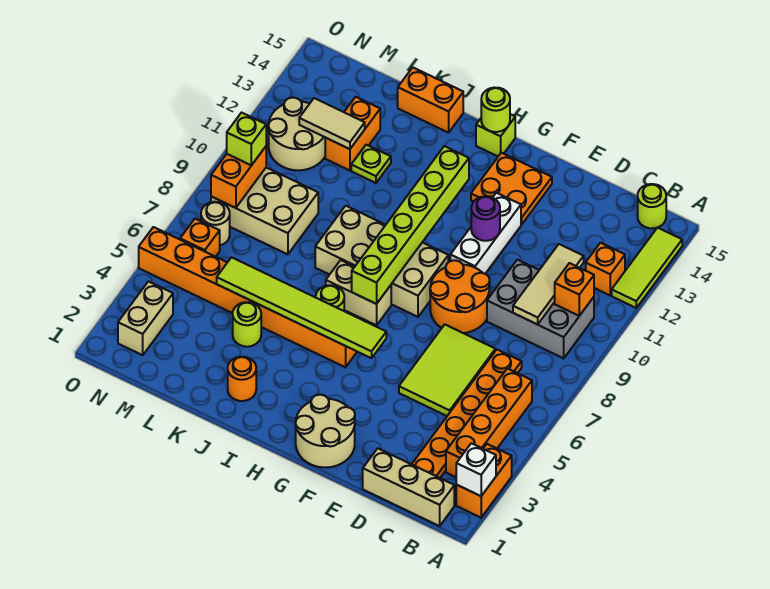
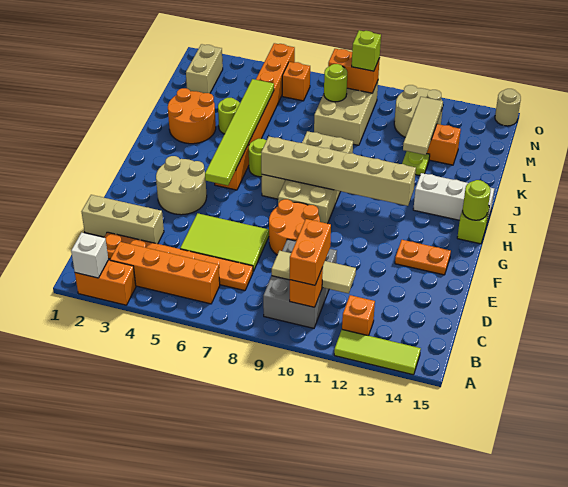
tan 1x3 brick [363,448,454,526] -> tan 1x3 brick turned to [82,195,164,244]
lime 1x1 round brick [638,184,666,228] -> lime 1x1 round brick moved to [324,64,347,102]
tan 2x2 round brick [295,395,355,467] -> tan 2x2 round brick moved to [156,156,207,215]
white 1x3 brick [450,193,521,274] -> white 1x3 brick moved to [413,173,494,223]
purple 1x1 round brick [471,196,500,241] -> none
orange 2x2 plate [471,153,552,225] -> orange 1x2 plate [395,240,451,275]
lime 1x6 brick [352,146,469,304] -> tan 1x6 brick [261,137,416,206]
orange 1x1 round brick [228,357,256,401] -> orange 2x2 round brick [168,88,216,144]
orange 1x2 brick [398,67,463,133] -> orange 1x2 brick moved to [290,219,331,285]
tan 1x2 tile [299,98,365,149] -> tan 1x3 tile [403,97,443,155]
tan 1x2 brick [118,281,173,355] -> tan 1x2 brick turned to [186,44,223,93]
tan 1x1 round brick [201,202,230,245] -> tan 1x1 round brick moved to [495,89,521,126]

